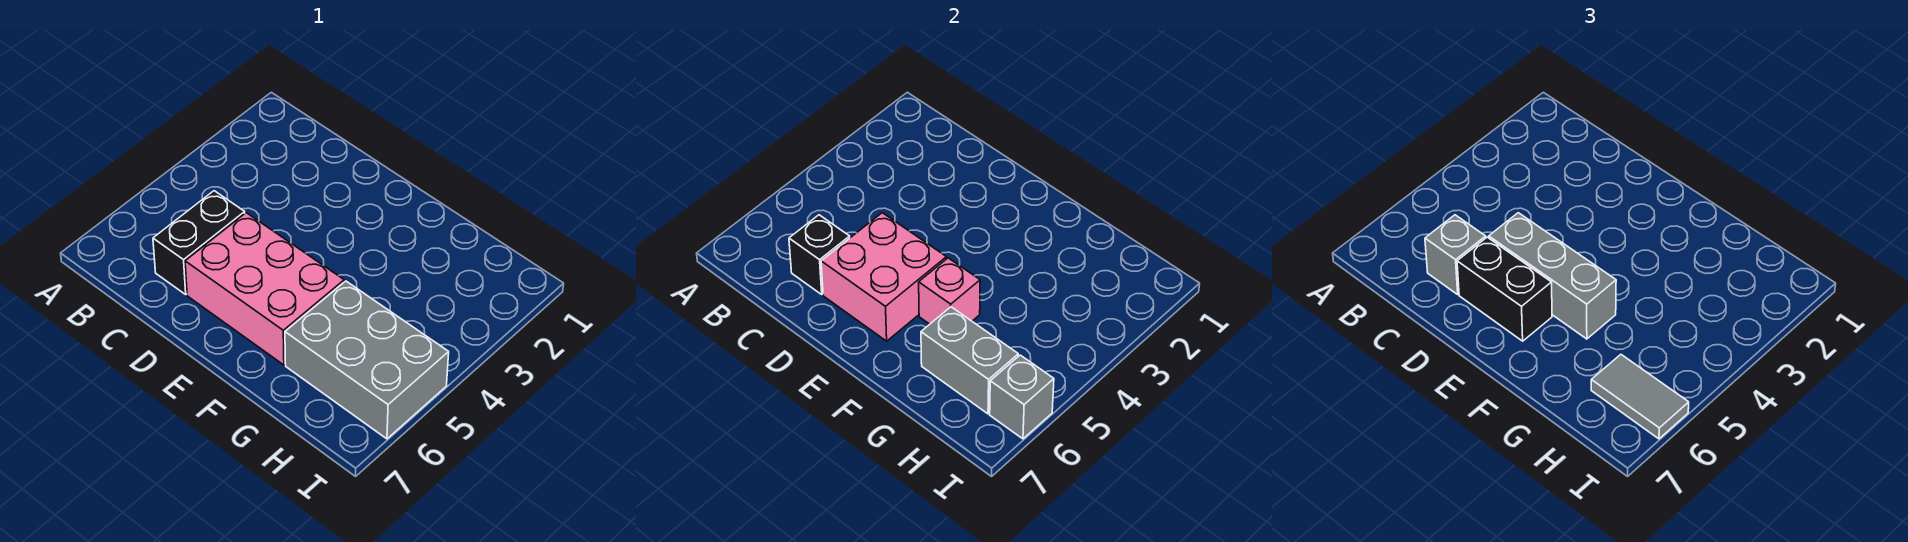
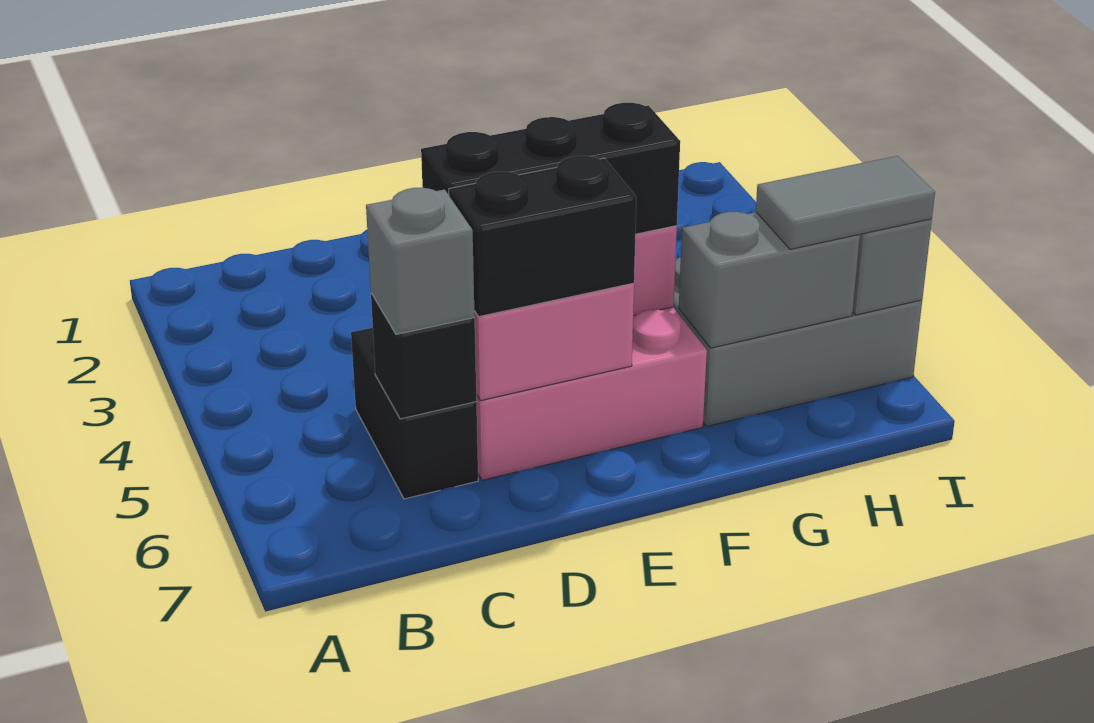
grey 1x3 brick [1489,213,1616,339] -> black 1x3 brick [421,103,680,234]

